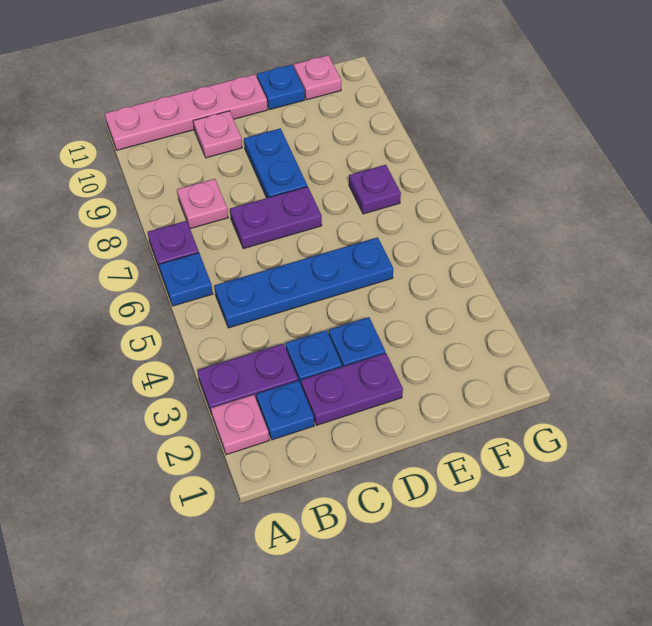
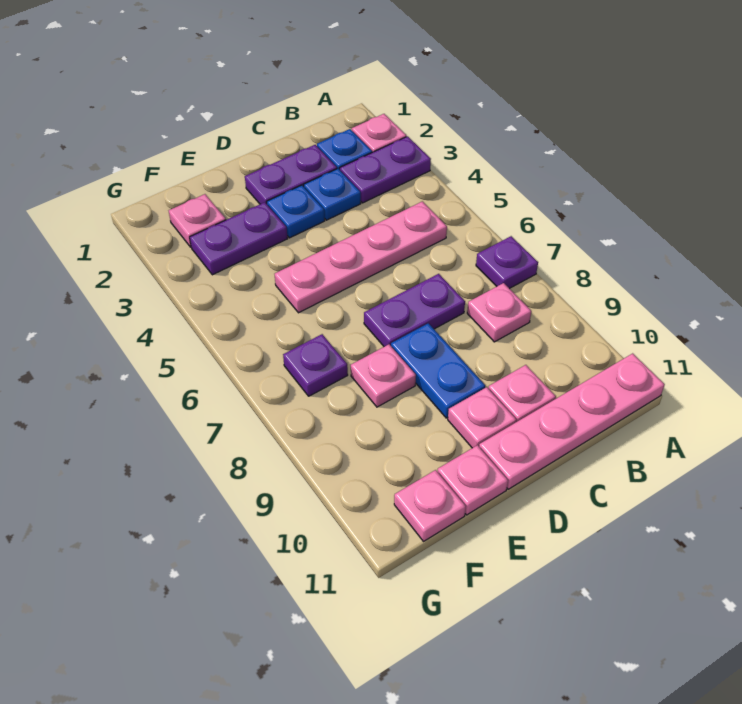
blue 1x1 plate [159,253,213,306] -> none
blue 1x4 plate [214,237,393,328] -> pink 1x4 plate [275,201,447,313]
none -> pink 1x1 plate [448,387,516,448]
none -> purple 1x2 plate [190,202,288,275]
none -> pink 1x1 plate [351,344,416,407]
blue 1x1 plate [257,65,305,110] -> pink 1x1 plate [437,445,508,515]
none -> pink 1x1 plate [169,194,226,247]

